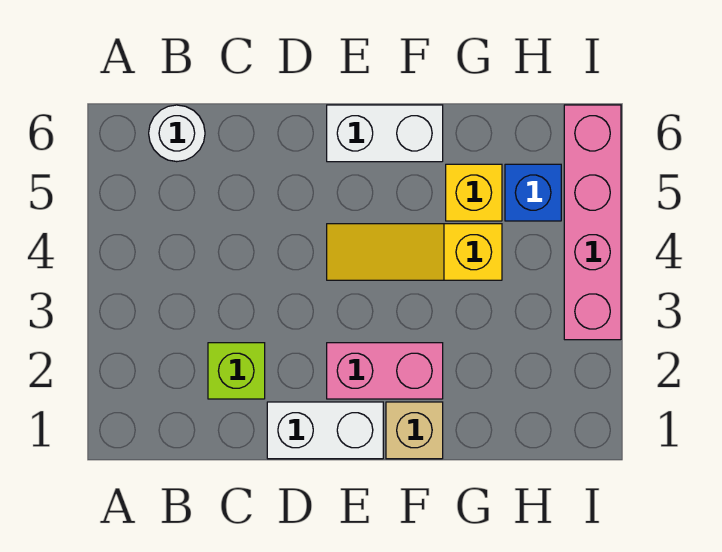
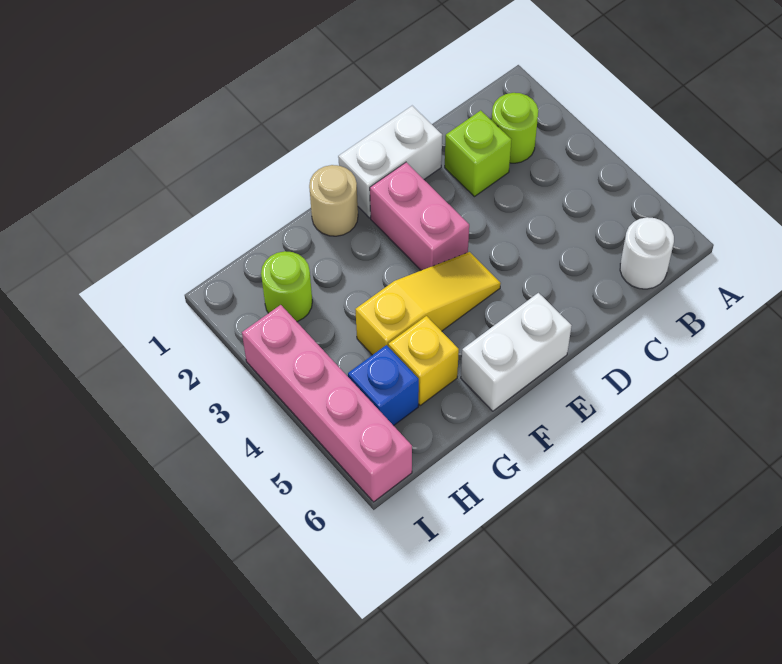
none -> lime 1x1 round brick [492,93,538,163]
pink 1x2 brick [327,343,443,399] -> pink 1x2 brick turned to [370,162,469,270]
tan 1x1 brick [386,402,443,459] -> tan 1x1 round brick [309,165,358,236]
none -> lime 1x1 round brick [261,251,312,322]

